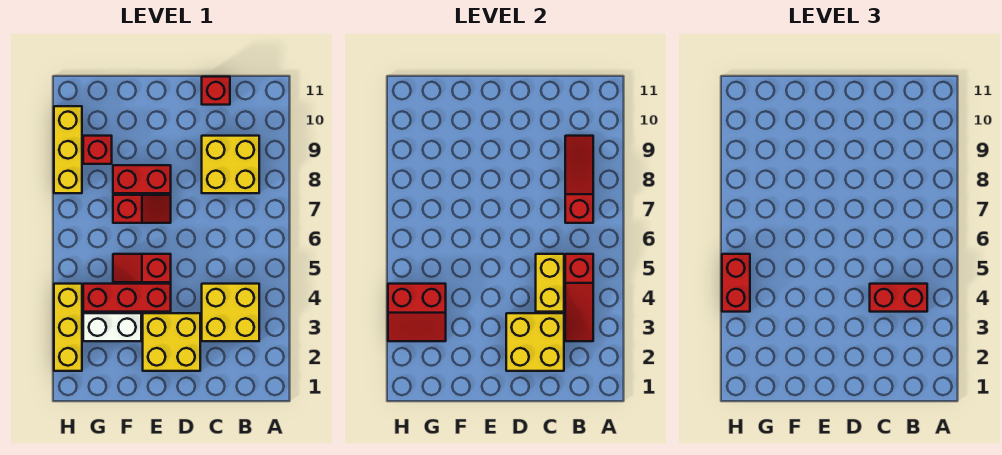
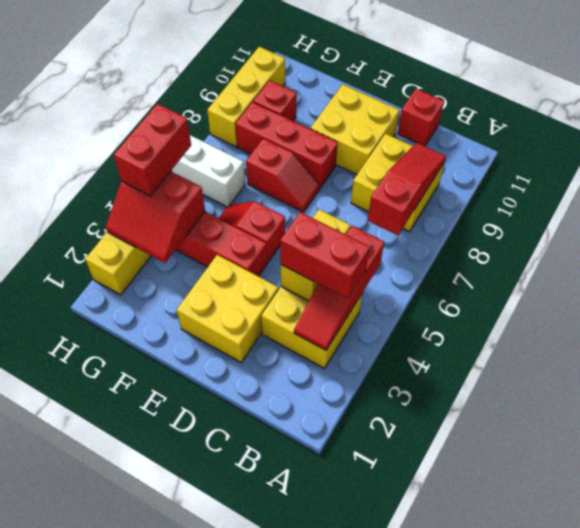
yellow 2x2 brick [506,313,564,371] -> yellow 2x2 brick moved to [310,84,399,174]
red 1x2 brick [113,165,171,193] -> red 1x3 brick [235,102,338,188]
white 1x2 brick [83,313,141,341] -> white 1x2 brick moved to [172,135,245,207]

